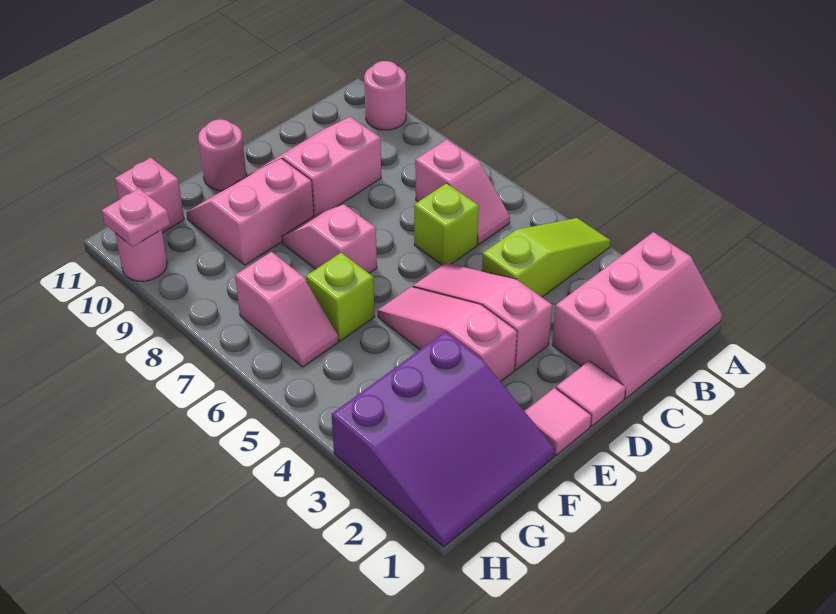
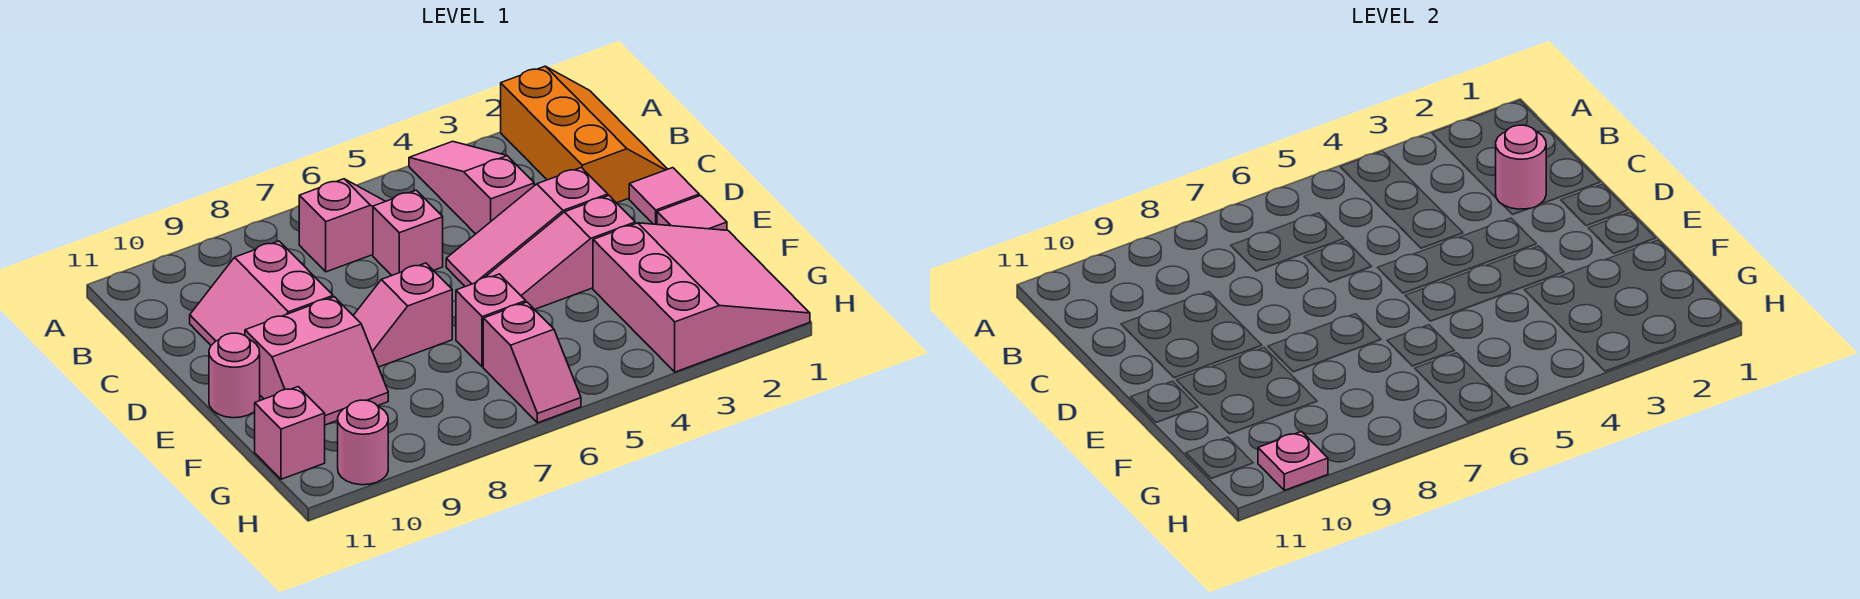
pink 2x3 slope [552,232,722,399] -> orange 2x3 slope [501,66,667,203]
lime 1x3 slope [482,218,610,297] -> pink 1x3 slope [409,141,534,234]
pink 1x1 round brick [364,61,406,130] -> pink 1x1 round brick moved to [1496,125,1546,209]
lime 1x1 brick [414,183,479,265] -> pink 1x1 brick [373,190,443,275]
pink 2x2 slope [186,158,314,265] -> pink 2x2 slope turned to [245,297,388,425]
purple 3x3 slope [332,331,555,547] -> pink 3x3 slope [593,223,810,372]
lime 1x1 brick [306,253,375,341] -> pink 1x1 brick [456,274,526,367]
pink 1x2 slope [235,252,338,367] -> pink 1x2 slope turned to [483,302,581,423]

